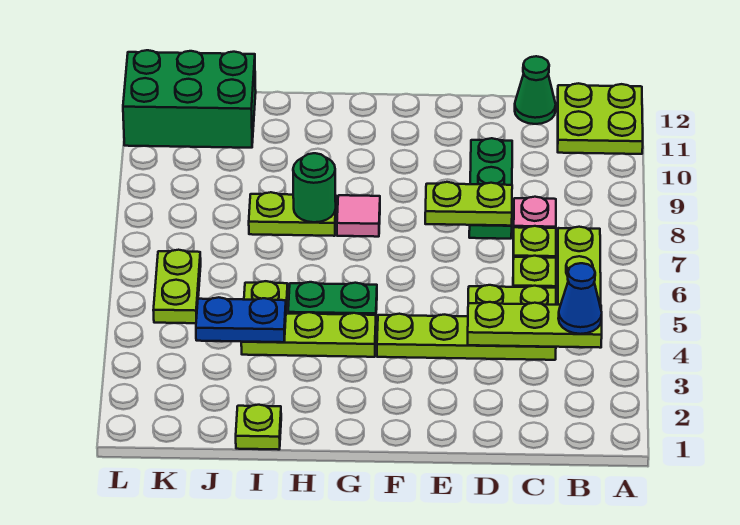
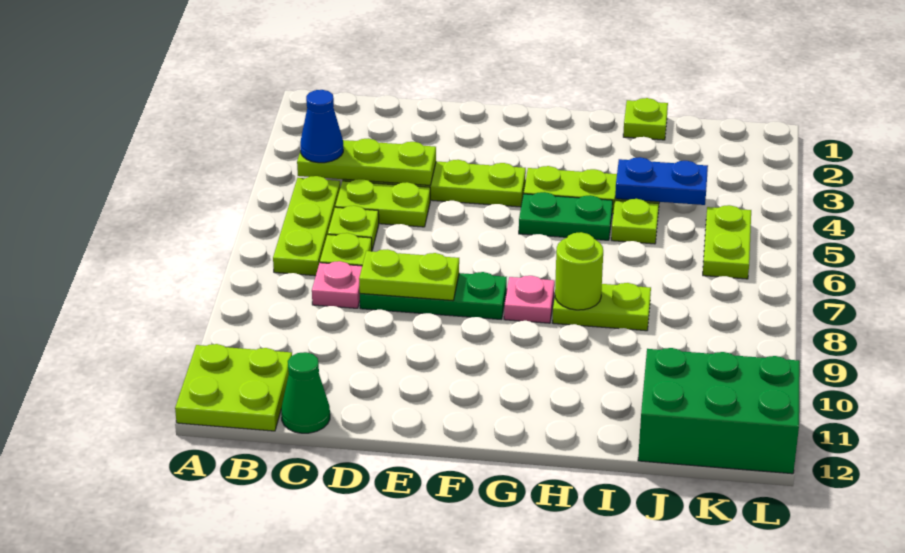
green 1x3 plate [469,138,512,239] -> green 1x3 plate turned to [360,272,507,319]
pink 1x1 tile [337,195,380,237] -> pink 1x1 plate [504,276,555,323]
green 1x1 round brick [293,153,336,222] -> lime 1x1 round brick [555,232,603,310]

